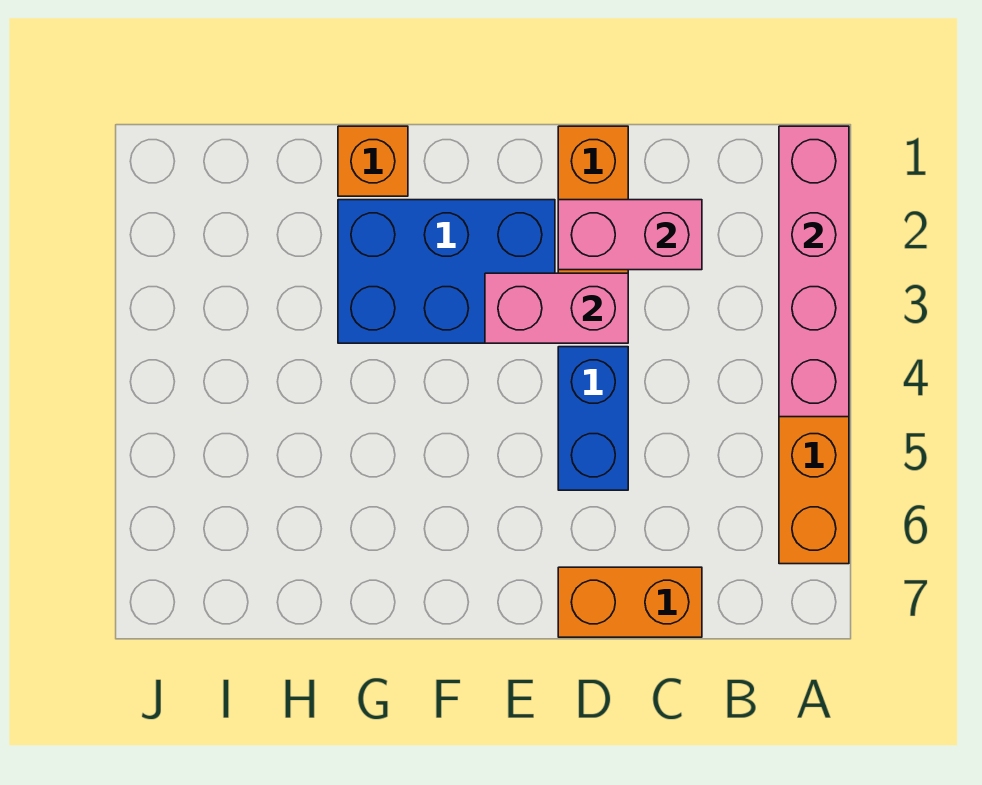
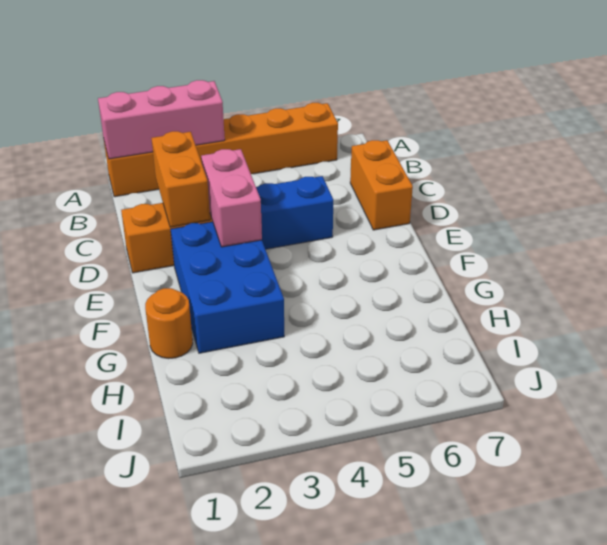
pink 1x4 brick [779,126,849,417] -> pink 1x3 brick [98,80,225,159]
pink 1x2 brick [558,200,702,270] -> orange 1x2 brick [151,131,210,227]
orange 1x1 brick [338,126,408,196] -> orange 1x1 round brick [145,288,193,359]

